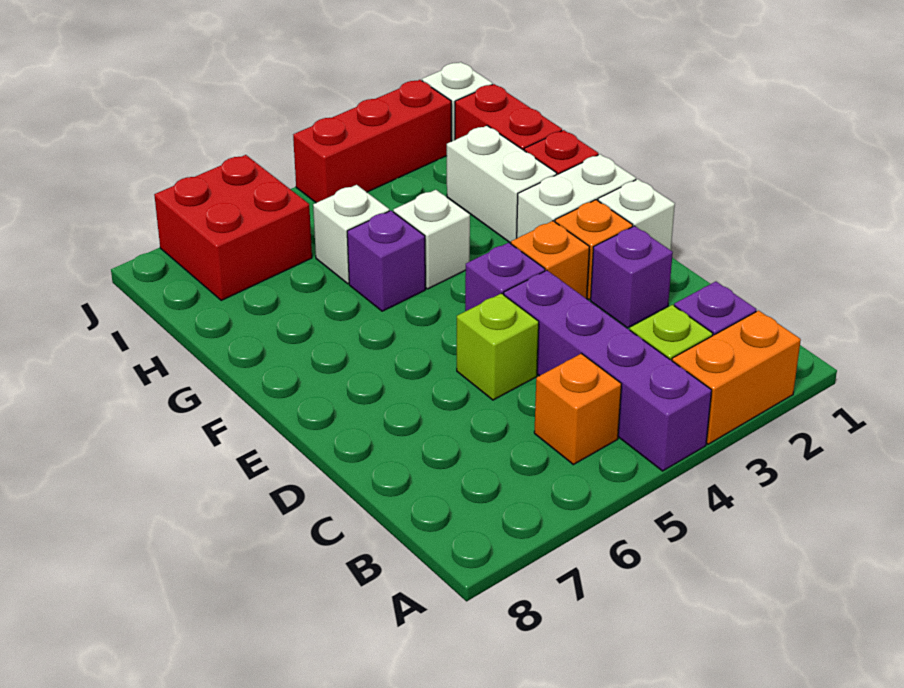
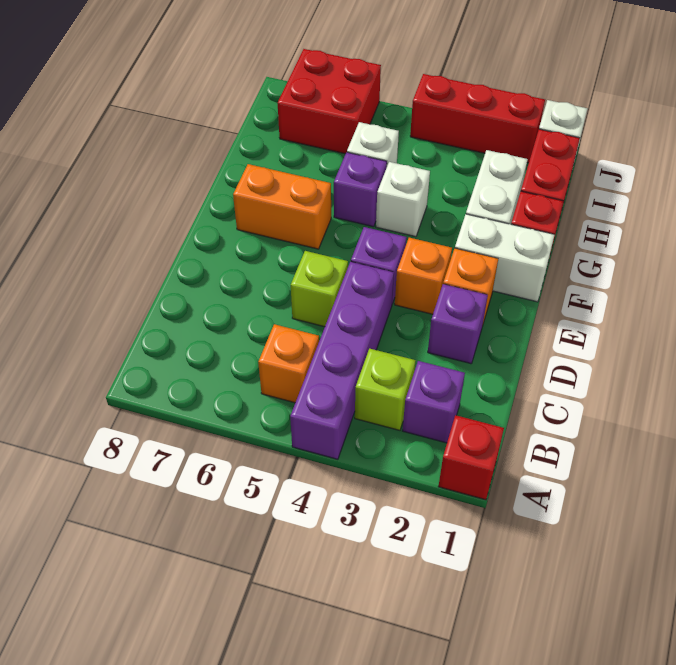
none -> red 1x1 brick [438,415,504,500]
orange 1x2 brick [672,310,801,444] -> orange 1x2 brick moved to [233,164,331,249]
white 1x1 brick [598,179,675,250] -> none

